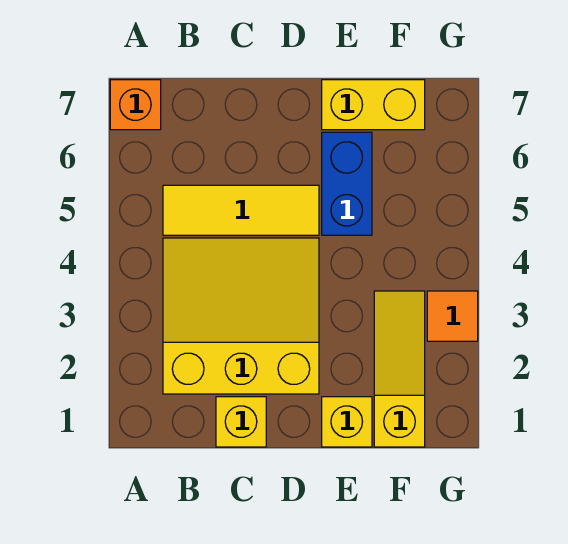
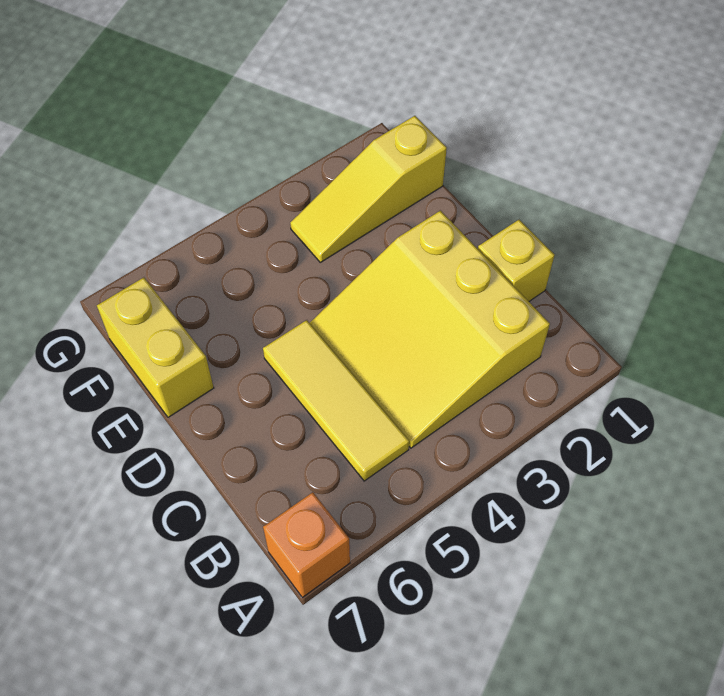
yellow 1x1 brick [322,397,372,447] -> none
blue 1x2 brick [322,132,372,235] -> none
orange 1x1 tile [427,291,478,341] -> none

